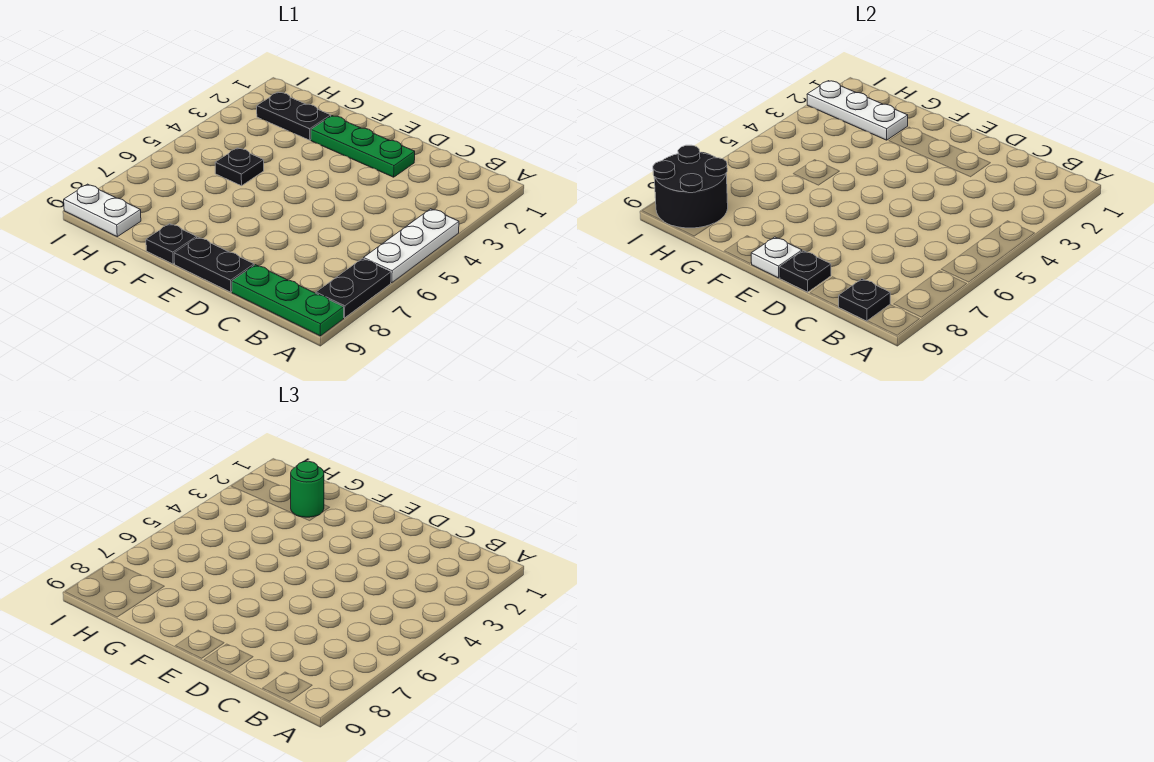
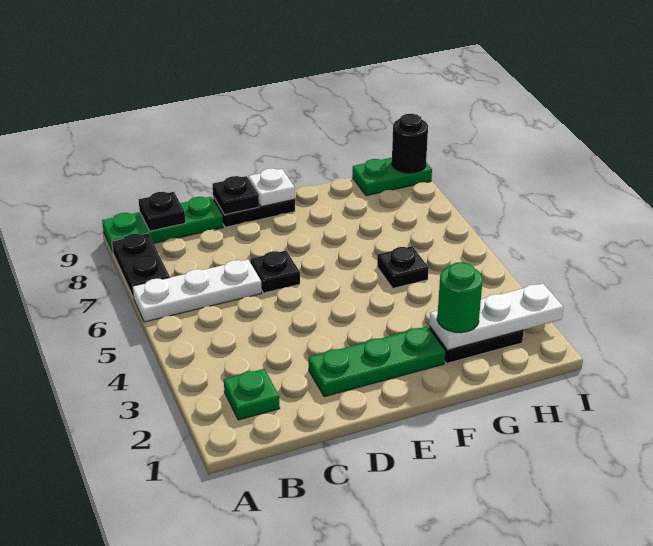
white 1x3 plate [364,209,459,283] -> white 1x3 plate turned to [132,259,262,322]
none -> green 1x1 plate [224,369,280,420]
black 1x1 plate [146,224,196,264] -> black 1x1 plate moved to [250,251,300,293]
black 2x2 round brick [653,145,728,228] -> black 1x1 round brick [392,114,428,173]
white 1x2 plate [64,184,141,237] -> green 1x2 plate [352,158,432,196]

